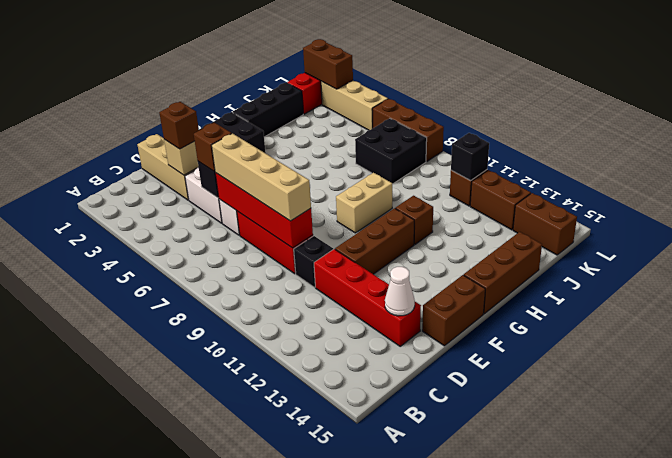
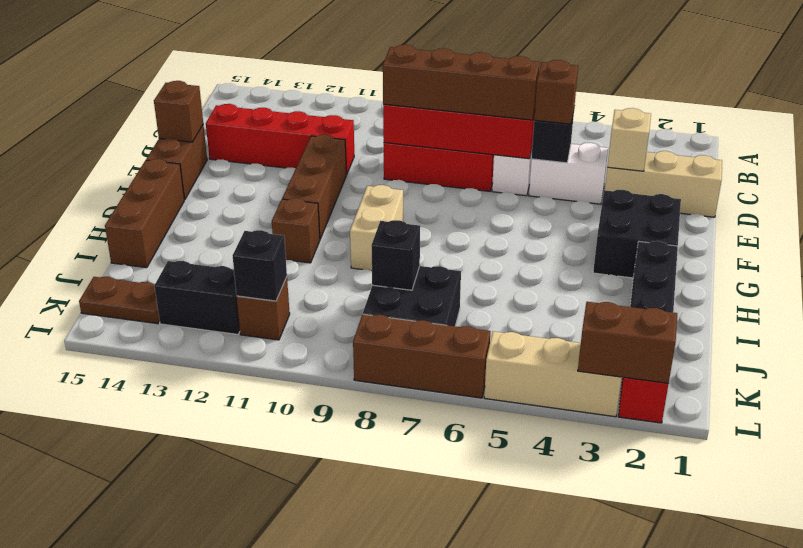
brown 1x1 brick [159,102,199,149] -> brown 1x1 brick moved to [154,81,203,142]
tan 1x4 brick [212,133,311,221] -> brown 1x4 brick [383,45,540,120]
black 1x1 brick [294,236,333,287] -> black 1x1 brick moved to [371,220,420,290]
white 1x1 cone [385,267,415,316] -> none
brown 1x2 brick [470,170,531,230] -> black 1x2 brick [154,261,240,334]
brown 1x2 brick [513,193,577,255] -> brown 1x2 plate [79,277,160,324]

